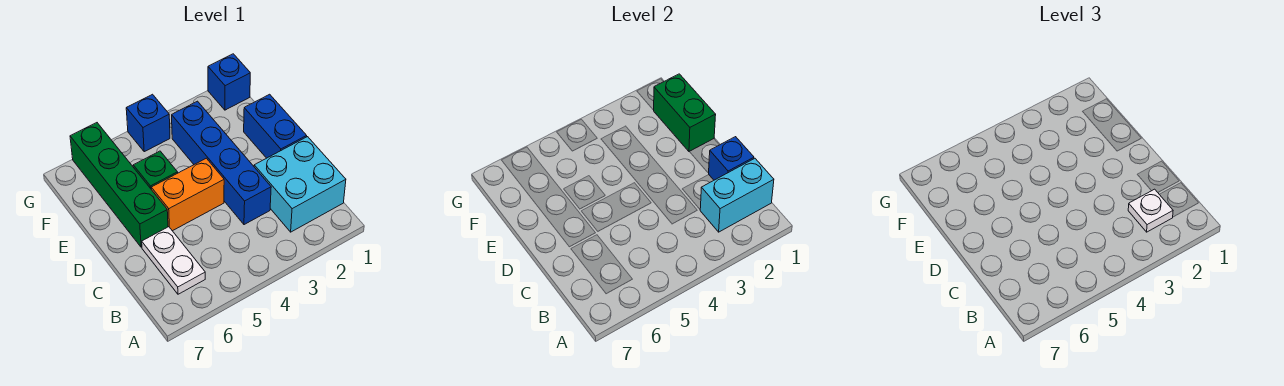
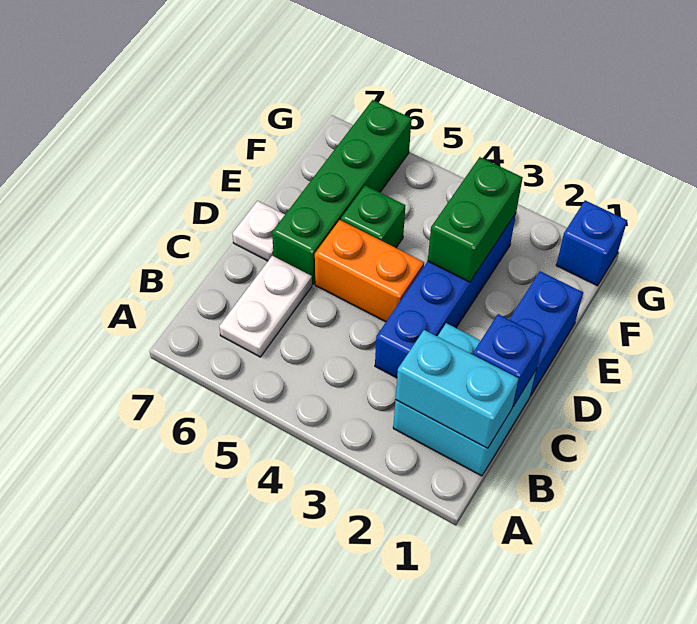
white 1x1 plate [1128,189,1173,232] -> white 1x1 plate moved to [233,201,285,261]
green 1x2 brick [653,74,716,152] -> green 1x2 brick moved to [428,157,523,282]
blue 1x1 brick [126,94,170,152] -> none

